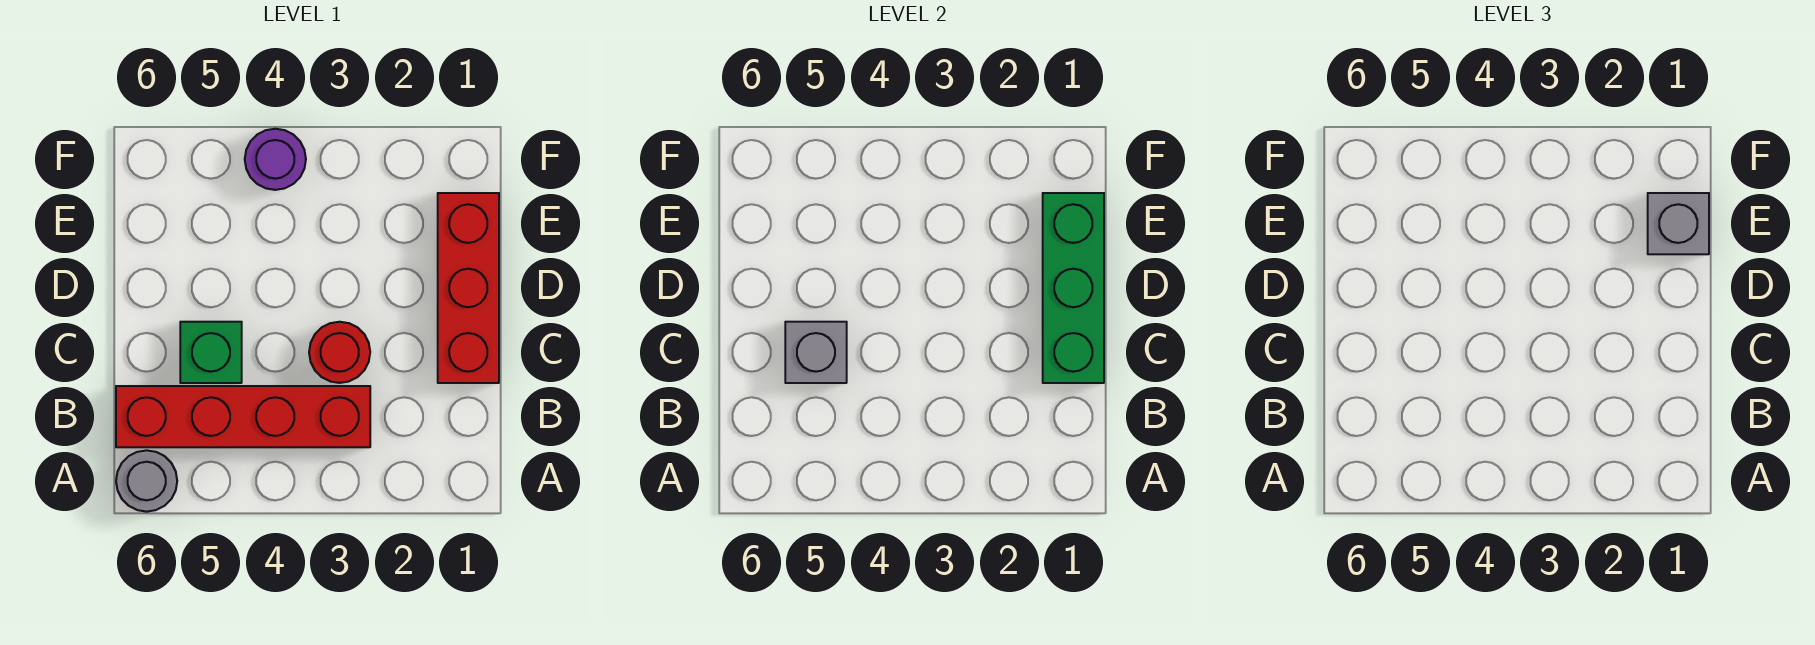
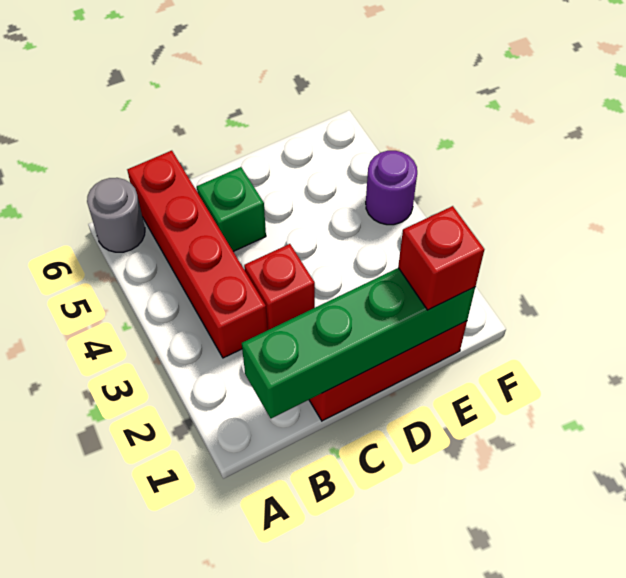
green 1x3 brick [1043,193,1104,383] -> green 1x4 brick [242,268,475,419]
red 1x1 round brick [309,322,370,383] -> red 1x1 brick [244,244,315,330]
grey 1x1 brick [785,322,847,383] -> none
grey 1x1 brick [1648,193,1709,254] -> red 1x1 brick [398,206,484,310]

